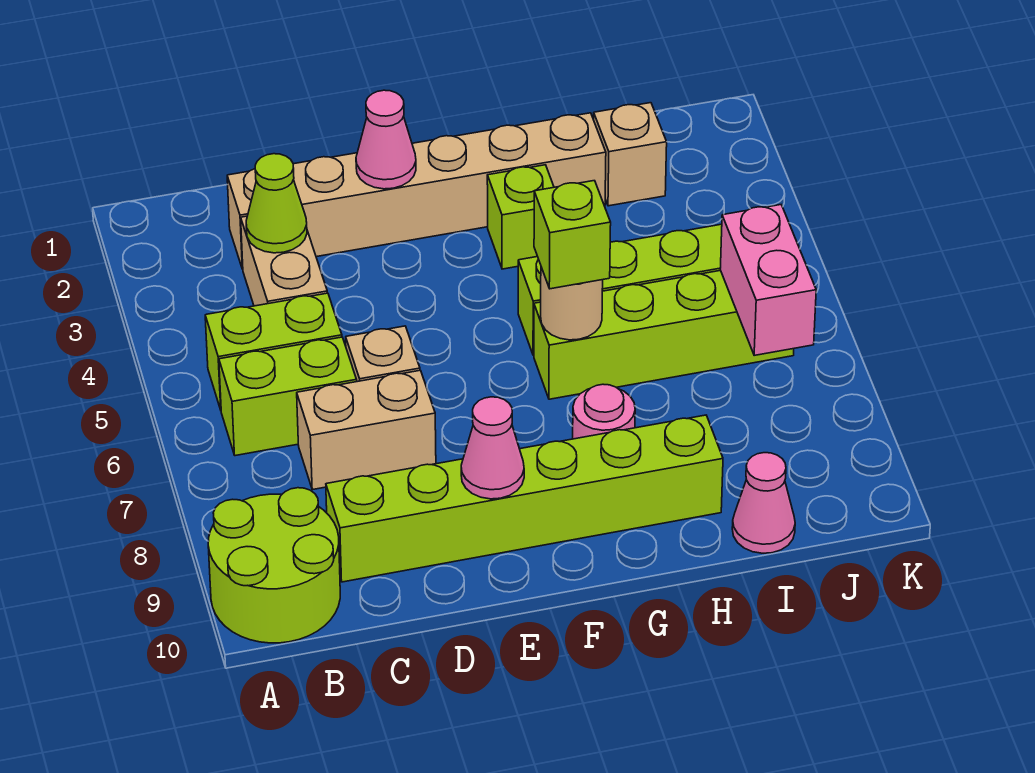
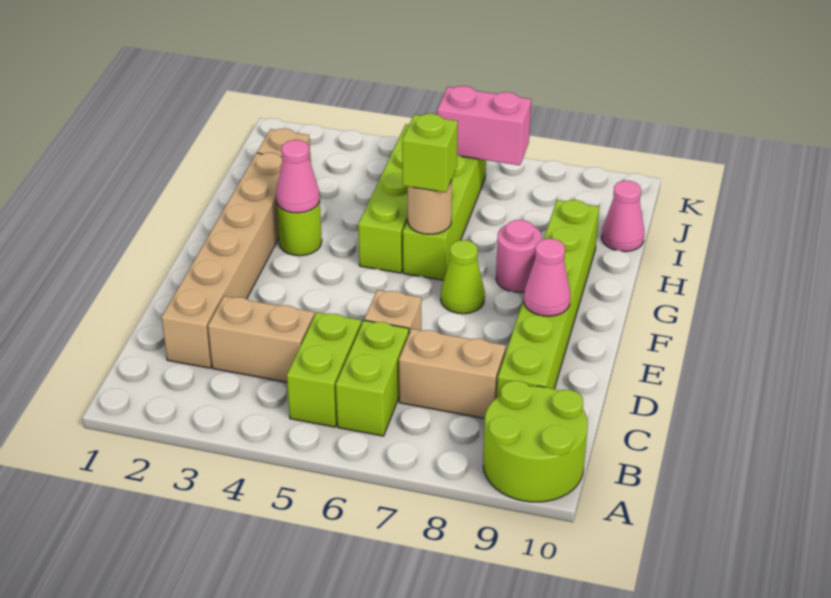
lime 1x1 cone [246,154,307,253] -> lime 1x1 cone moved to [441,240,485,314]
tan 1x2 brick [297,370,436,490] -> tan 1x2 brick turned to [399,329,506,418]
pink 1x1 cone [356,90,416,189] -> pink 1x1 cone moved to [276,140,320,213]
lime 1x1 brick [487,165,554,269] -> lime 1x1 round brick [277,201,322,256]

